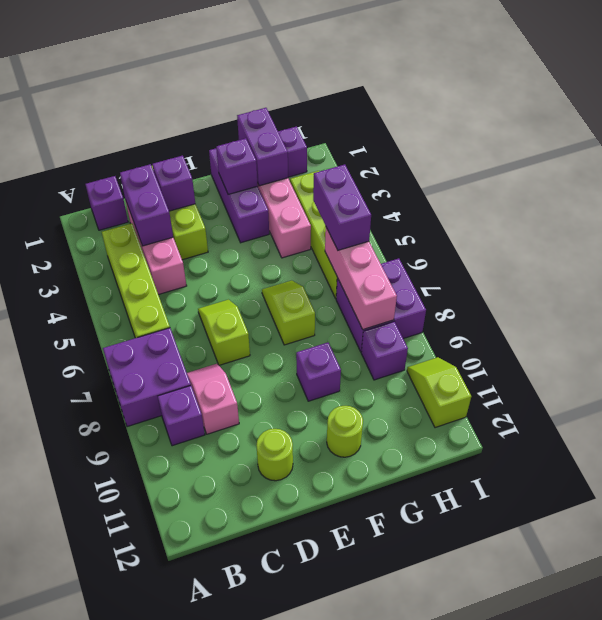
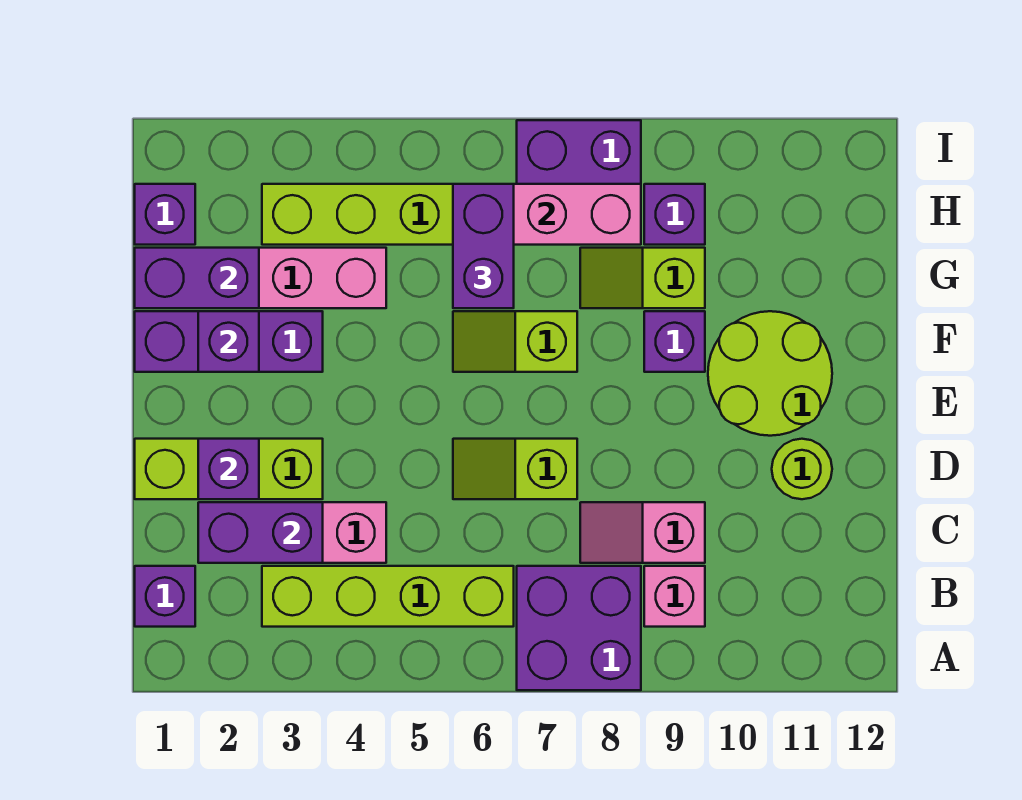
purple 1x1 brick [158,386,205,446] -> pink 1x1 brick [644,566,705,627]
lime 1x1 round brick [327,406,363,457] -> lime 2x2 round brick [708,311,832,436]
purple 1x2 brick [313,165,371,250] -> purple 1x2 brick turned to [453,184,514,308]
lime 1x2 slope [407,357,471,428] -> lime 1x2 slope moved to [580,248,705,308]

